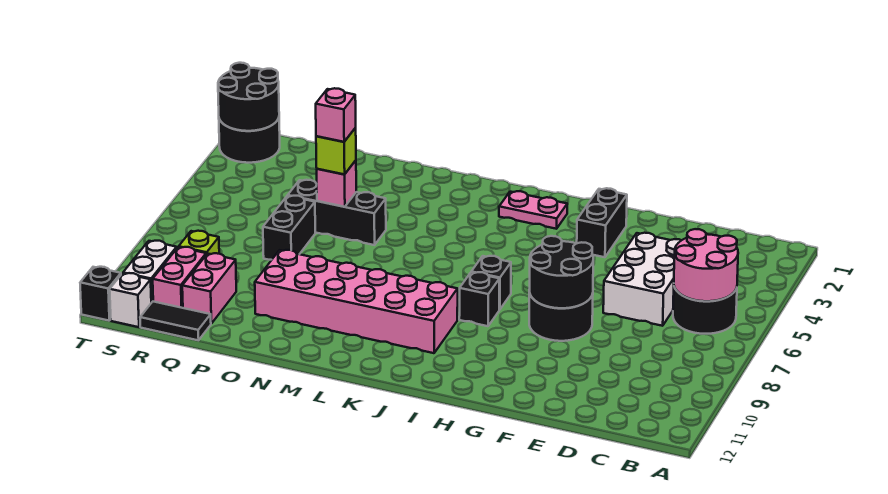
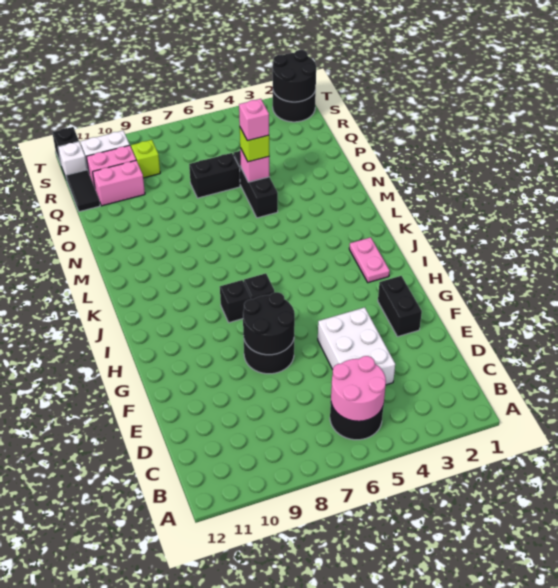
white 2x3 brick [603,233,681,326] -> white 2x3 brick turned to [318,307,395,385]
black 1x2 brick [577,188,627,257] -> black 1x2 brick turned to [378,276,422,337]
pink 2x6 brick [255,250,458,353] -> none

